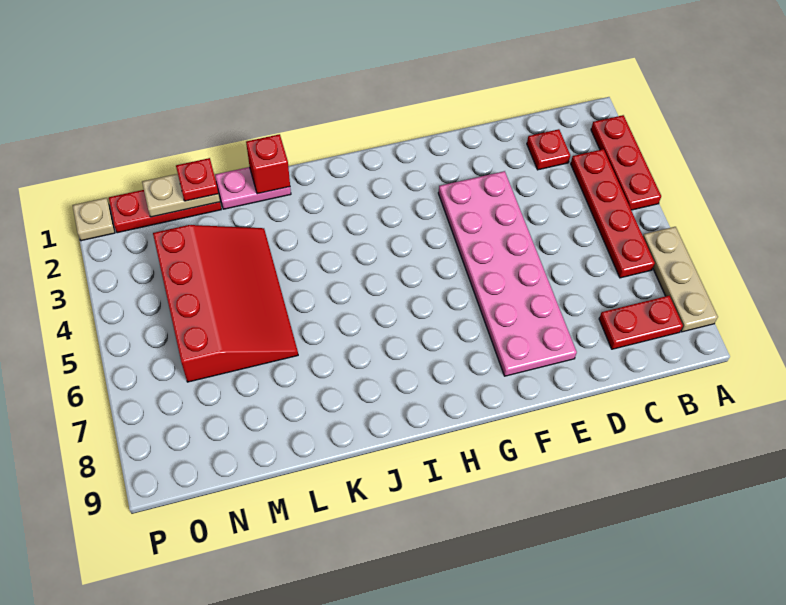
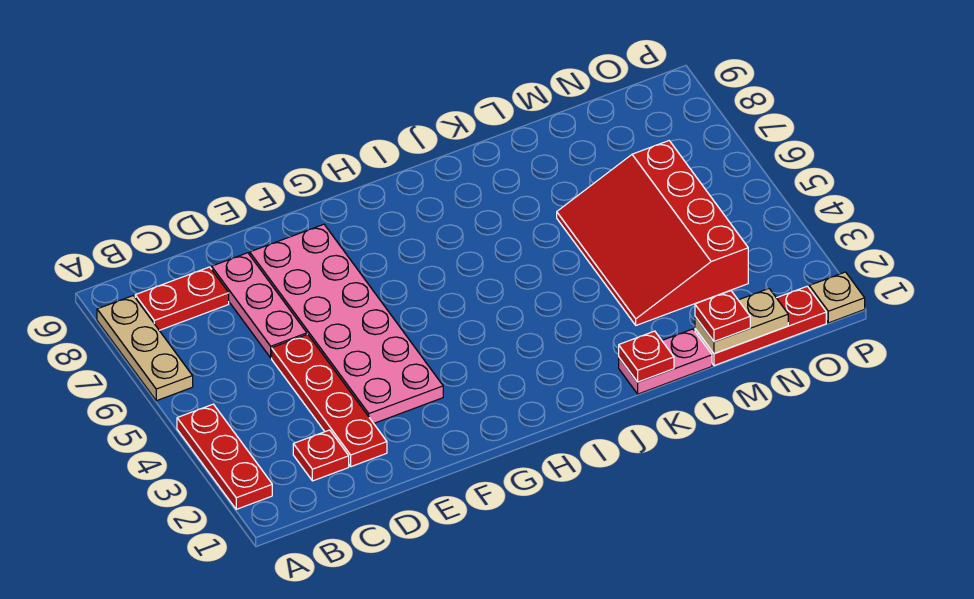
red 1x4 plate [571,149,655,278] -> red 1x4 plate moved to [272,334,387,467]
none -> pink 1x3 plate [212,253,307,358]
red 1x1 brick [246,134,290,194] -> red 1x1 plate [619,331,674,382]

